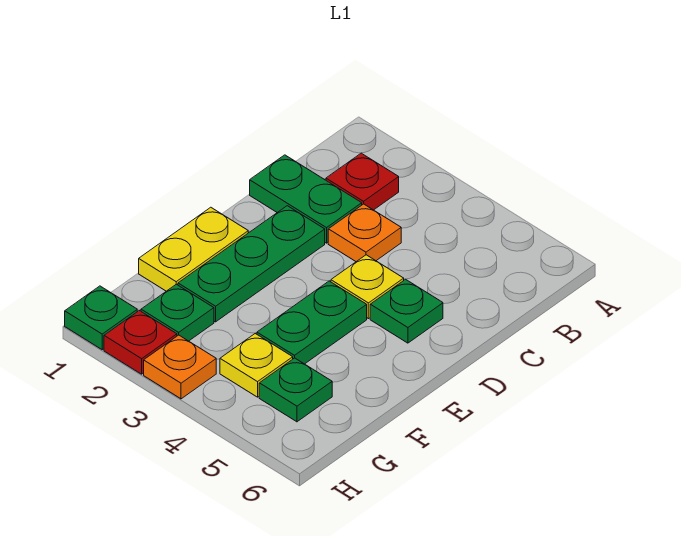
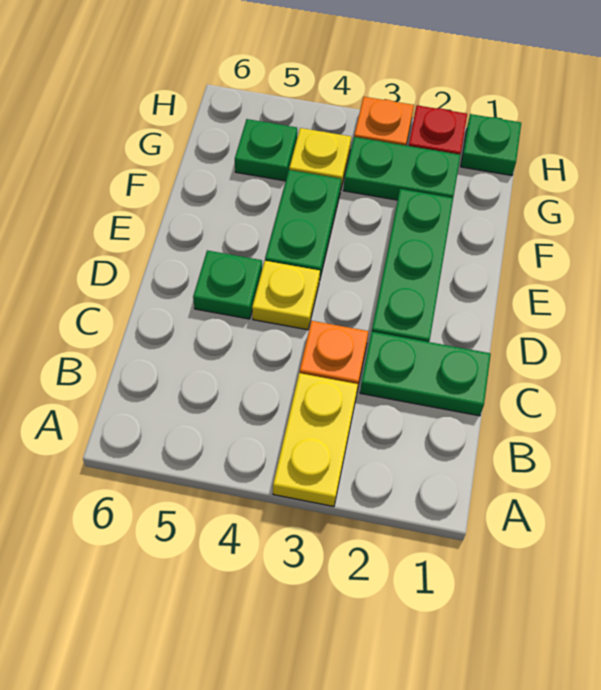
red 1x1 plate [326,153,399,210] -> none
yellow 1x2 plate [139,207,248,291] -> yellow 1x2 plate moved to [273,373,358,506]
green 1x1 plate [141,284,214,341] -> green 1x2 plate [343,137,460,200]

